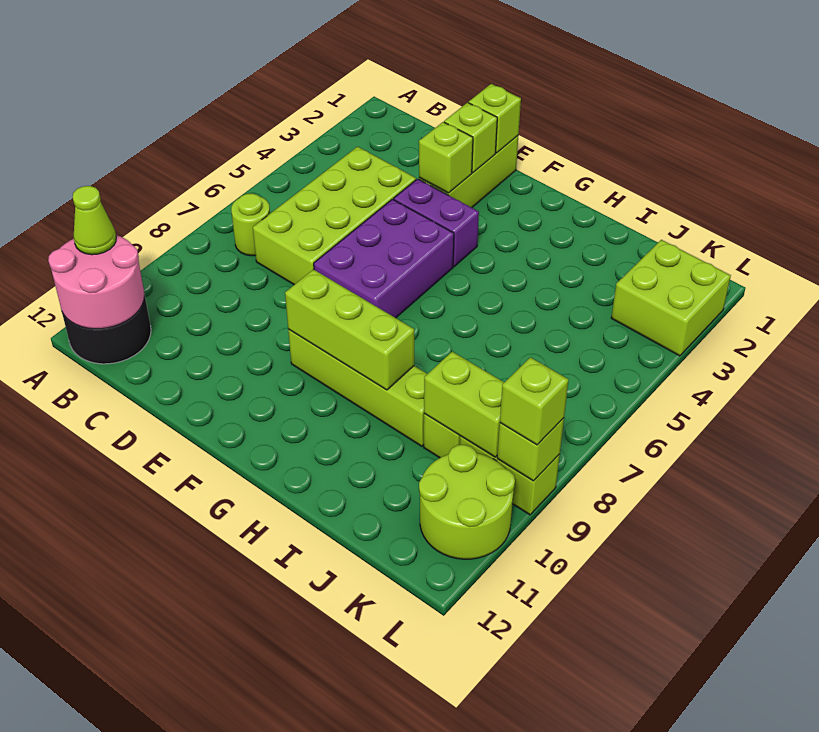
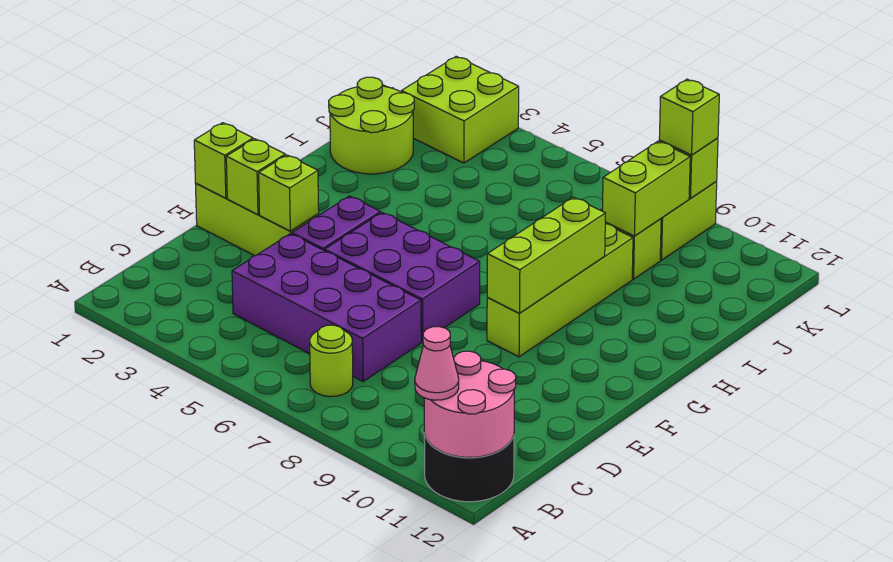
lime 1x1 cone [73,186,116,255] -> pink 1x1 cone [415,327,459,400]
lime 2x4 brick [253,147,416,285] -> purple 2x4 brick [232,233,421,381]
lime 2x2 round brick [419,445,515,559] -> lime 2x2 round brick moved to [329,77,414,174]

